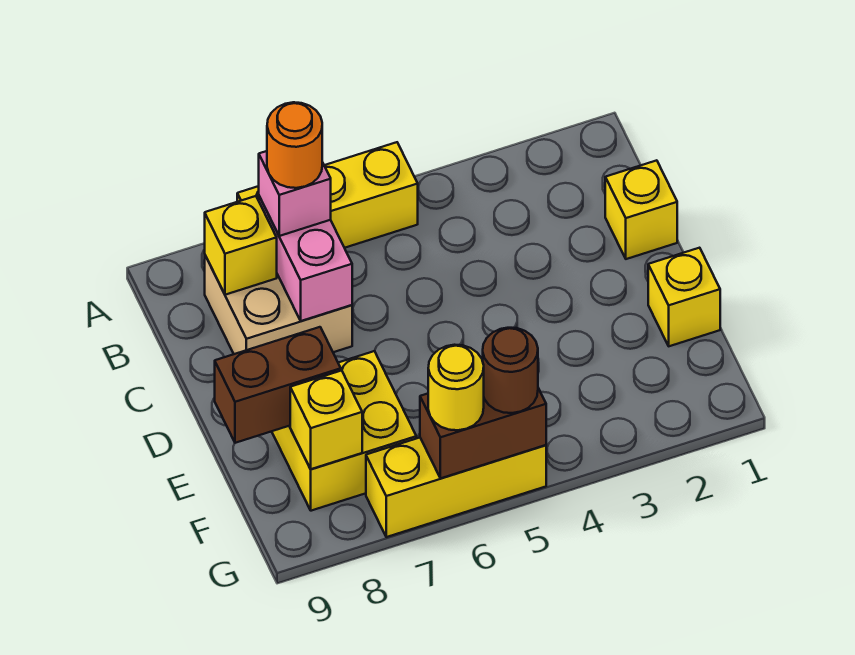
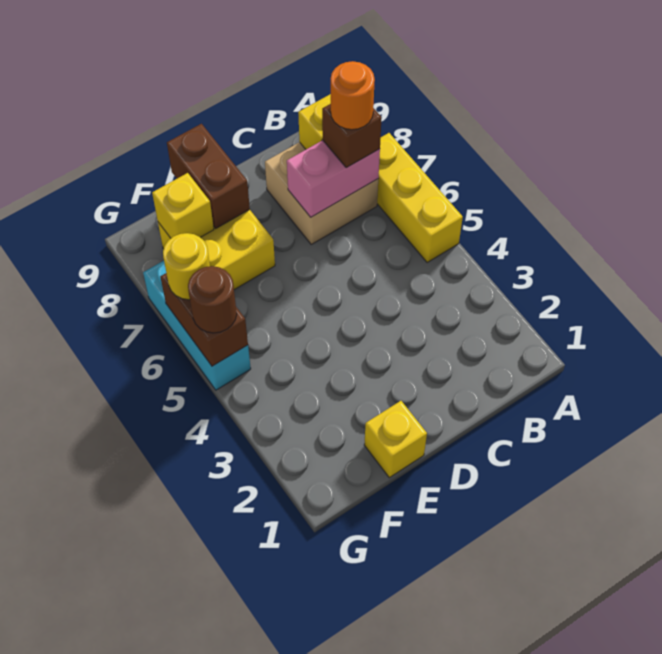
pink 1x1 brick [259,151,331,236] -> brown 1x1 brick [322,104,382,168]
yellow 1x1 brick [605,160,677,259] -> none
yellow 1x3 brick [366,438,546,537] -> cyan 1x3 brick [143,261,251,390]

